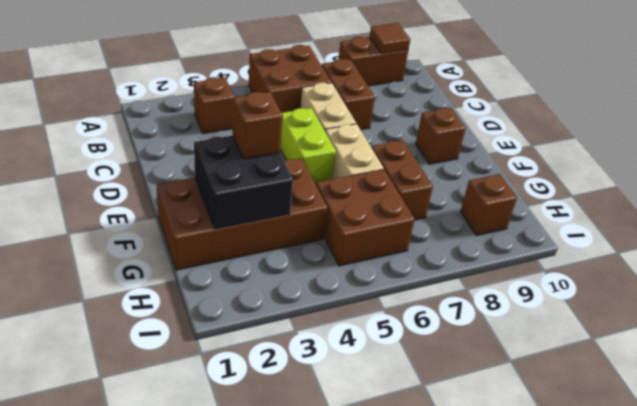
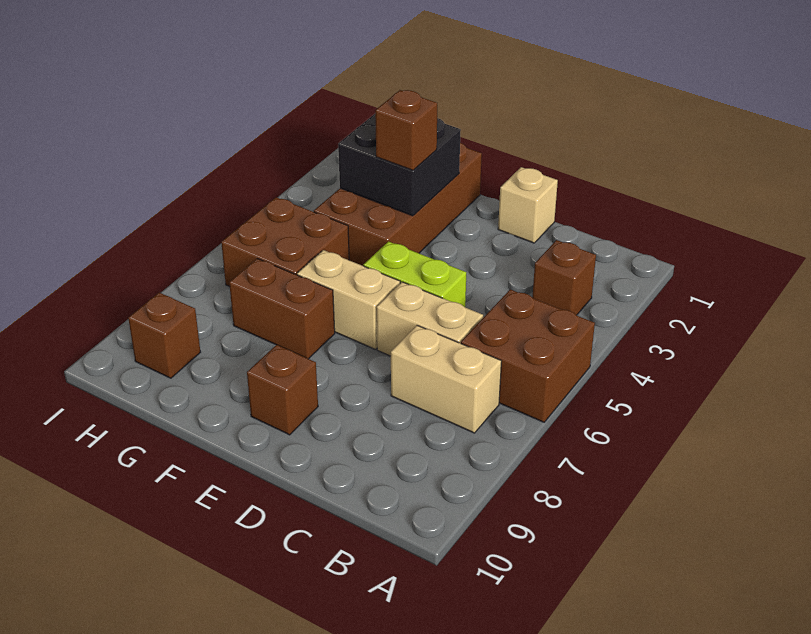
brown 1x2 brick [338,37,408,86] -> none
brown 1x1 tile [370,23,410,54] -> none
brown 1x2 brick [322,59,375,130] -> tan 1x2 brick [391,325,501,433]
none -> tan 1x1 brick [498,167,558,243]

